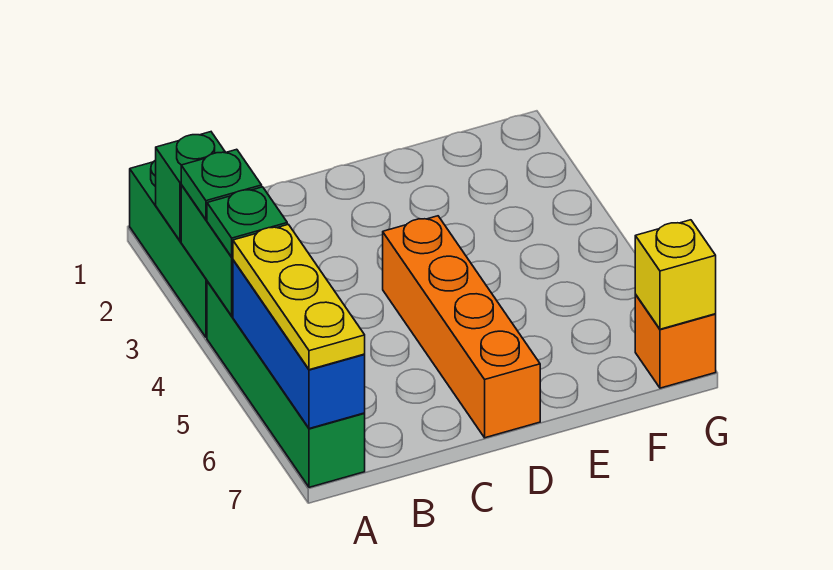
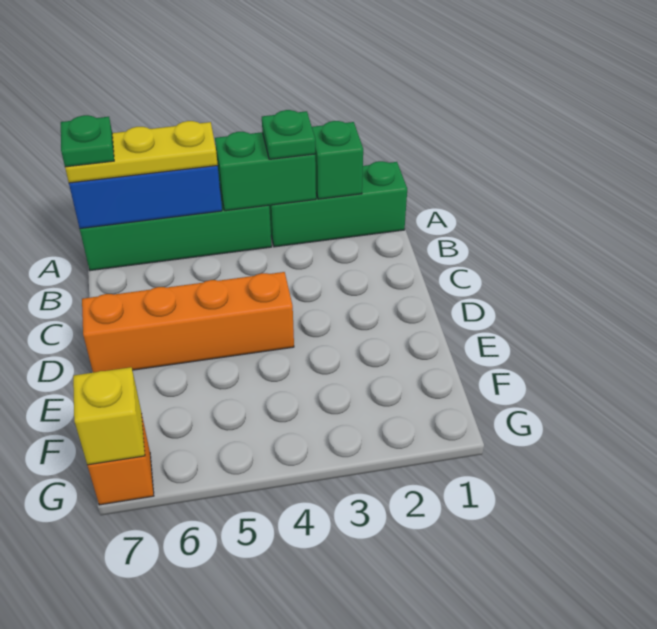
green 1x1 plate [207,187,287,257] -> green 1x1 plate moved to [61,115,114,167]

